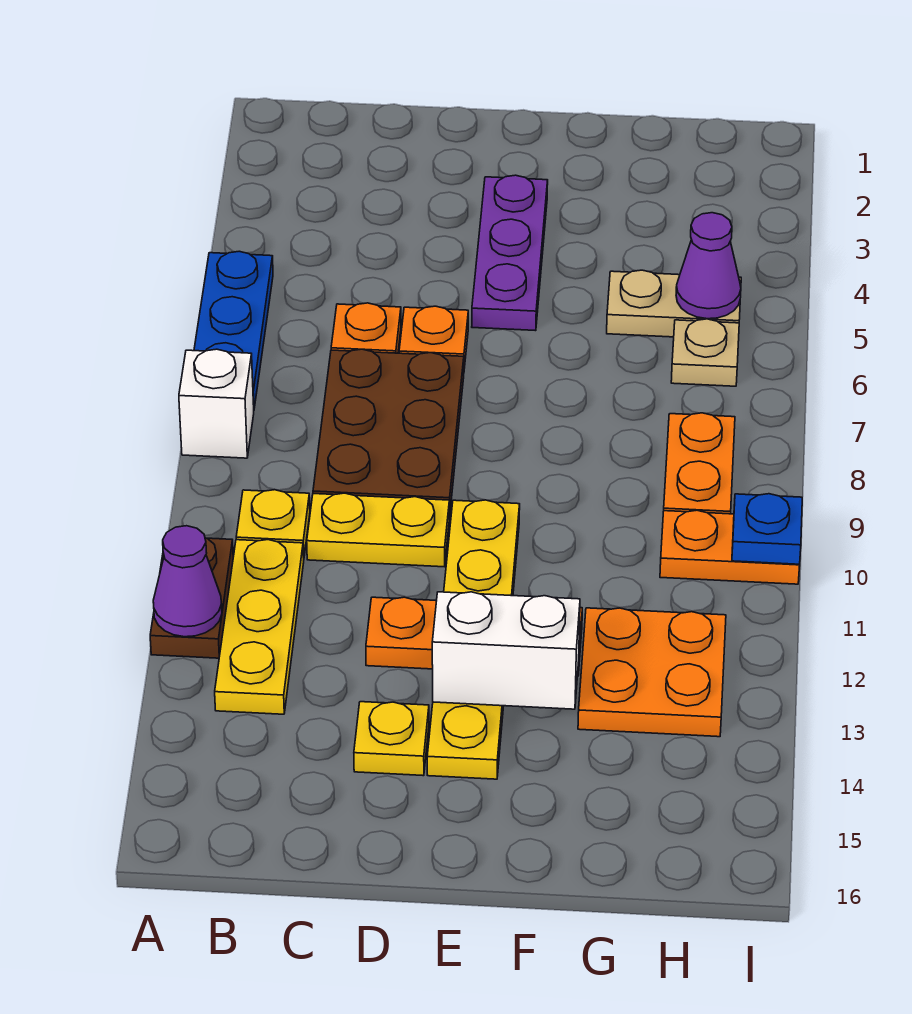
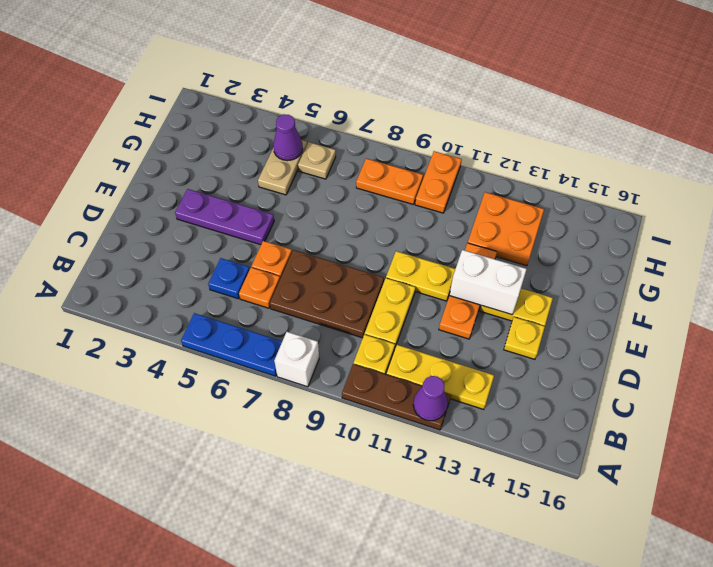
brown 1x2 plate [150,538,233,658] -> brown 1x3 plate [342,364,451,430]
white 1x2 brick [432,592,580,709] -> white 1x2 brick turned to [450,250,527,315]
blue 1x1 plate [732,494,802,564] -> blue 1x1 plate moved to [208,258,250,299]

